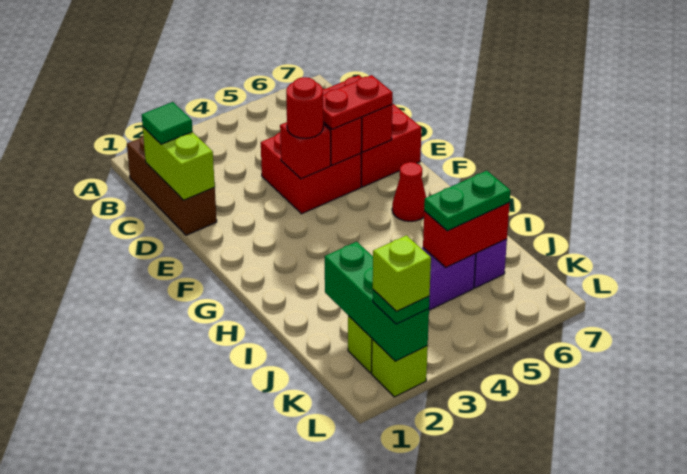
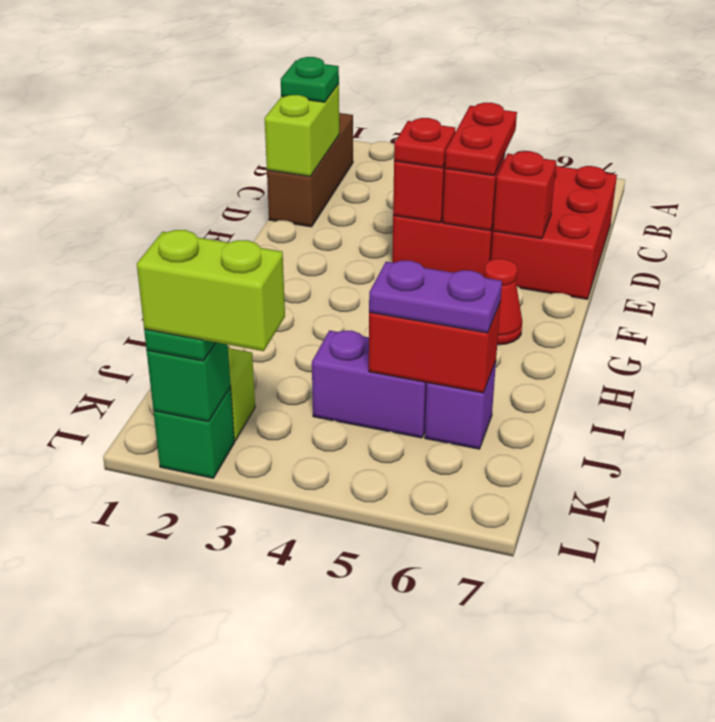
green 1x1 tile [142,102,193,144] -> green 1x1 plate [281,57,339,102]
red 1x1 round brick [286,77,323,138] -> red 1x1 plate [394,118,455,168]
red 1x2 plate [323,75,393,129] -> red 1x2 plate turned to [445,103,517,176]
green 1x3 brick [325,242,429,361] -> green 1x1 brick [147,343,231,422]
green 1x2 plate [424,171,510,231] -> purple 1x2 plate [369,260,502,333]
lime 1x1 brick [372,339,428,397] -> green 1x1 brick [154,388,235,478]
lime 1x1 brick [373,235,431,311] -> lime 1x2 brick [137,230,285,351]

